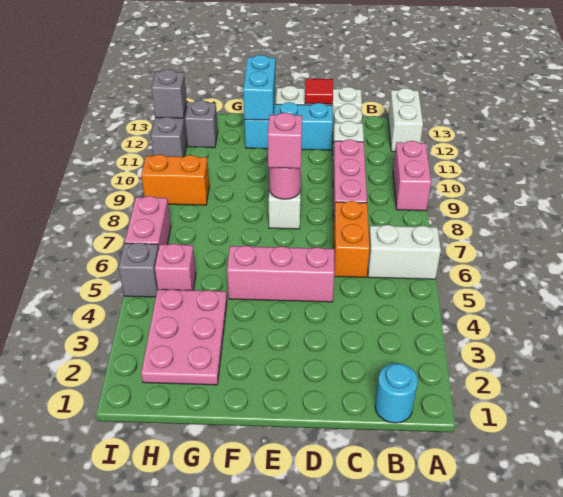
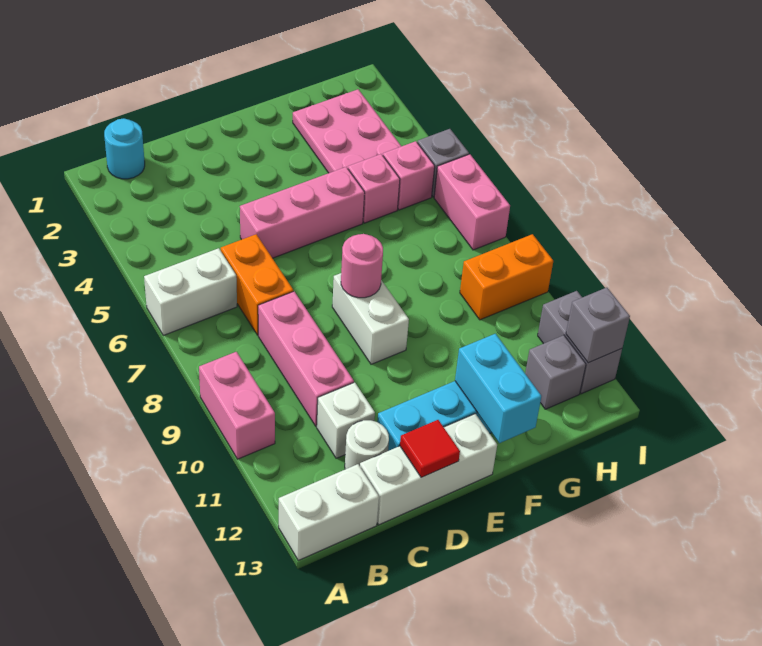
white 1x2 brick [388,88,423,152] -> white 1x2 brick turned to [279,464,379,560]
pink 1x1 brick [268,113,302,168] -> pink 1x1 brick moved to [348,154,400,223]

